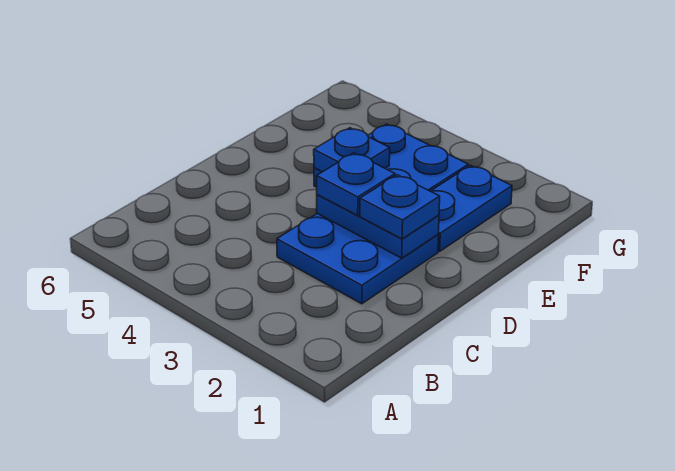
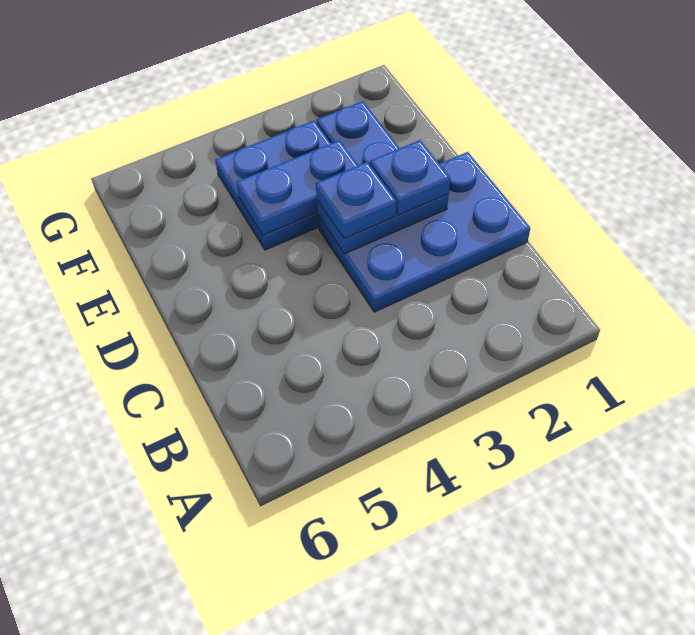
blue 2x2 plate [277,214,438,304] -> blue 2x3 plate [318,152,530,312]
blue 1x1 plate [314,128,390,172] -> blue 1x2 plate [236,140,358,235]

